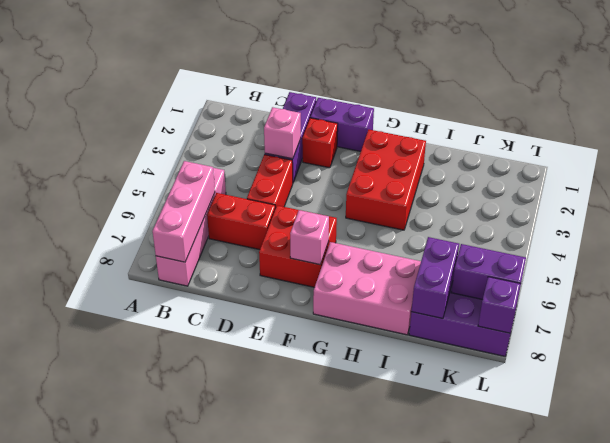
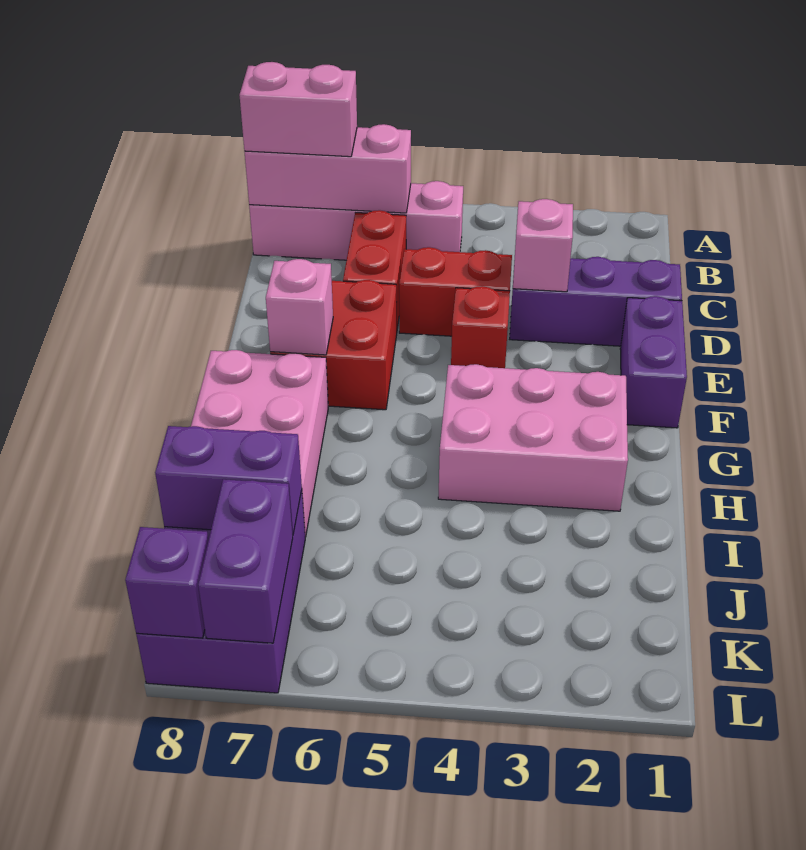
none -> pink 1x2 brick [239,62,357,157]
red 1x1 brick [302,118,338,168] -> red 1x1 brick moved to [451,286,510,368]
red 2x3 brick [346,130,426,230] -> pink 2x3 brick [438,364,628,511]

